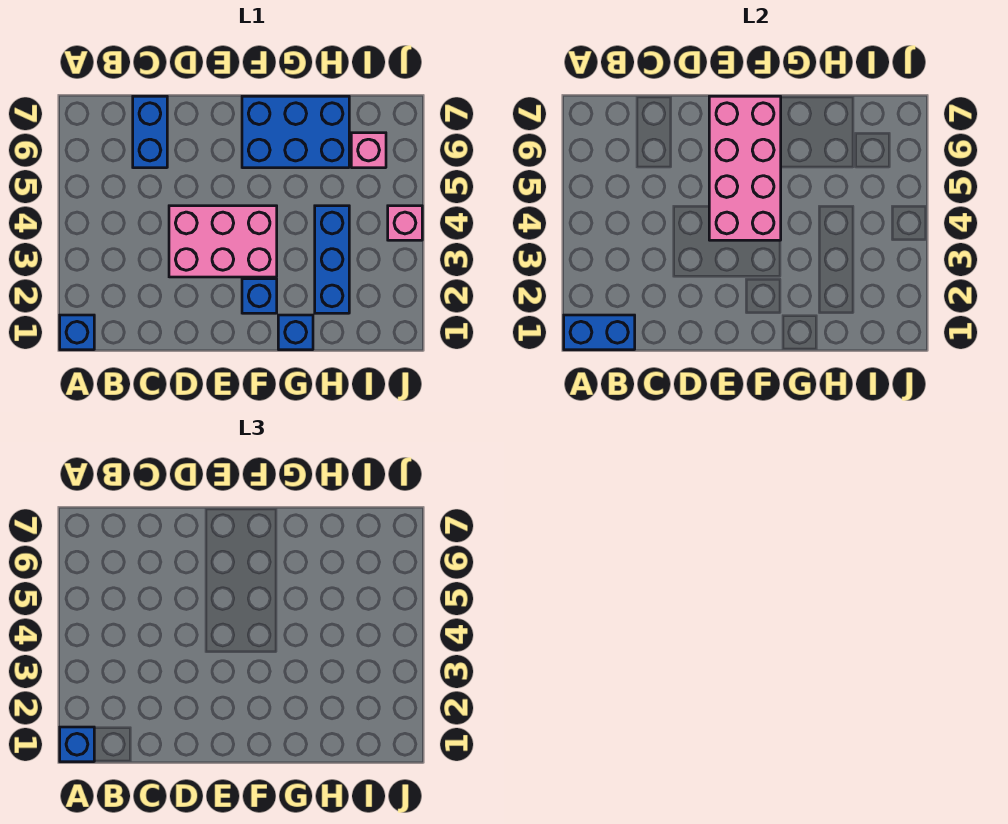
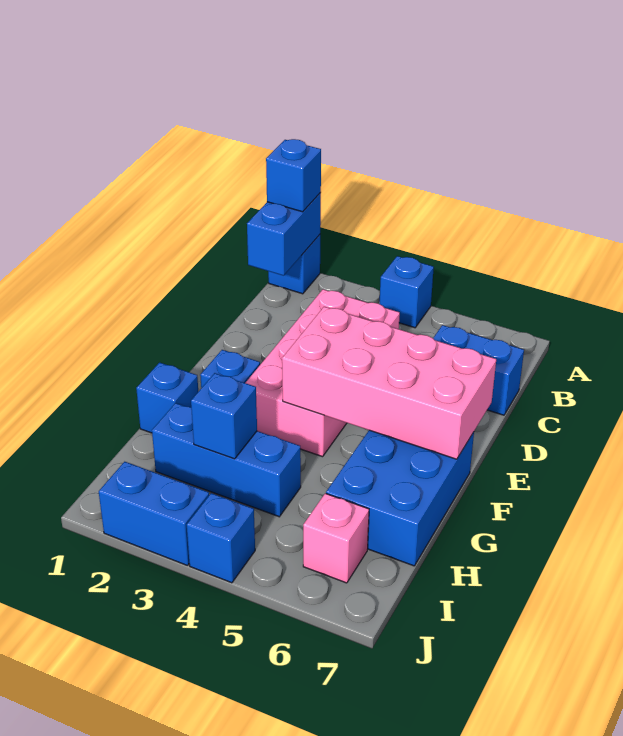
none -> blue 1x1 brick [379,256,434,328]
pink 2x3 brick [169,206,277,277] -> pink 2x4 brick [246,289,400,457]
none -> blue 1x1 brick [191,373,257,459]
none -> blue 1x2 brick [99,462,209,566]
pink 1x1 brick [388,206,422,240] -> blue 1x1 brick [187,493,255,583]

